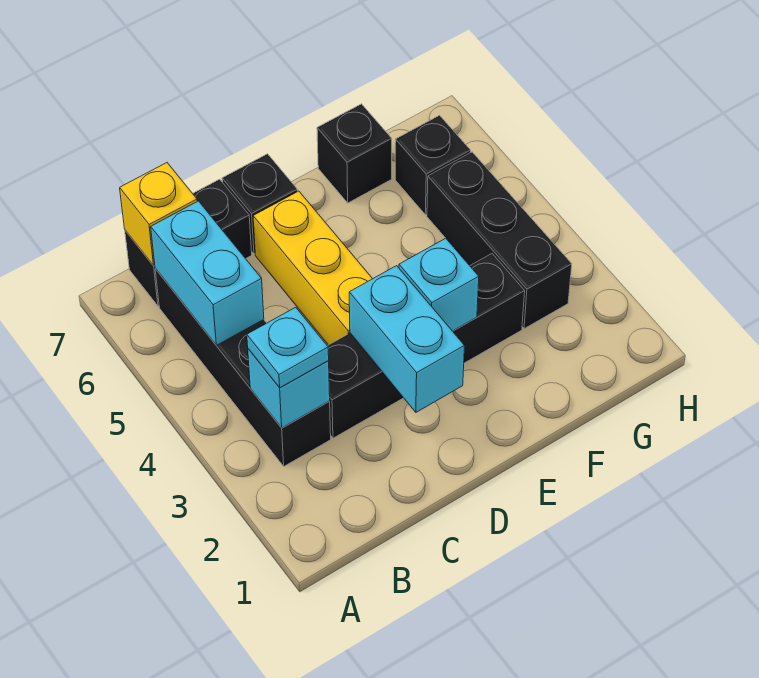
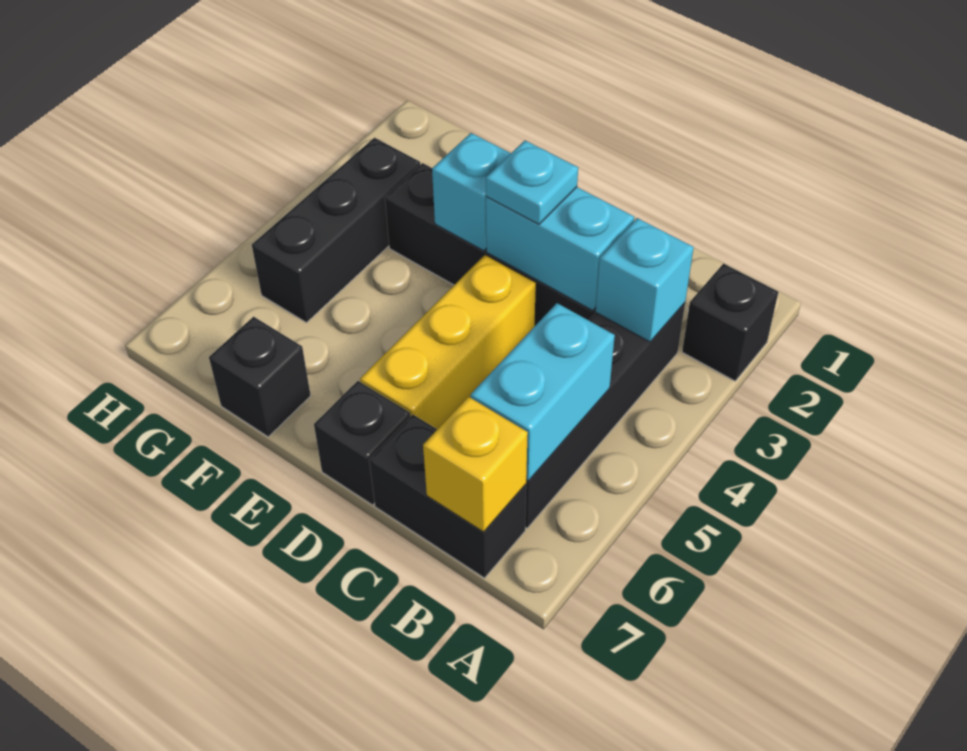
cyan 1x1 plate [247,307,329,388] -> cyan 1x1 plate moved to [486,141,578,224]
cyan 1x2 brick [349,266,464,412] -> cyan 1x2 brick turned to [486,187,634,310]
black 1x1 brick [395,115,471,215] -> black 1x1 brick moved to [682,264,778,381]

